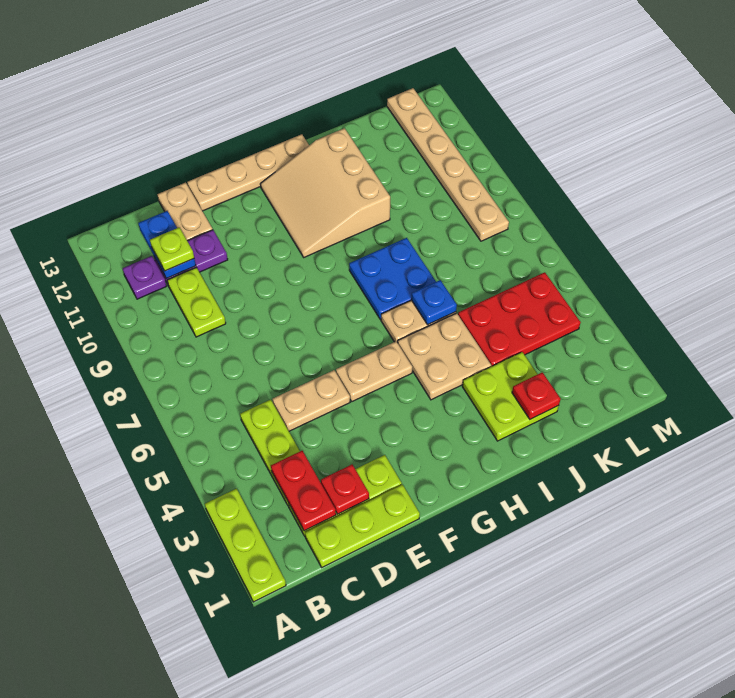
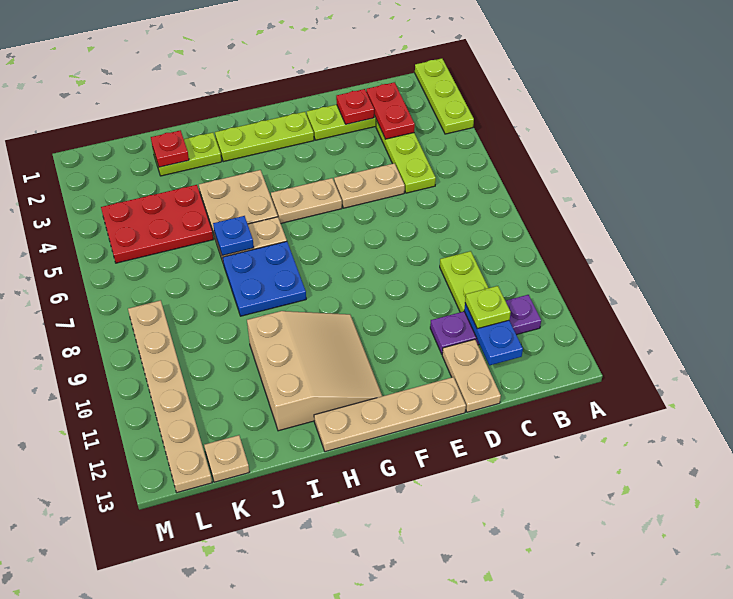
lime 1x3 plate [305,485,420,567] -> lime 1x3 plate moved to [215,112,314,162]
lime 2x2 plate [462,352,559,441] -> lime 1x2 plate [153,133,222,176]
none -> tan 1x1 plate [204,435,249,482]

